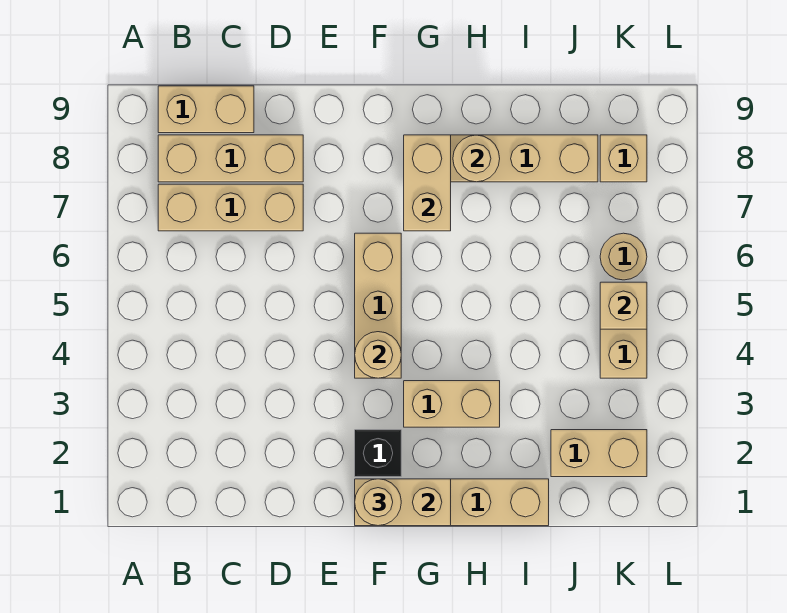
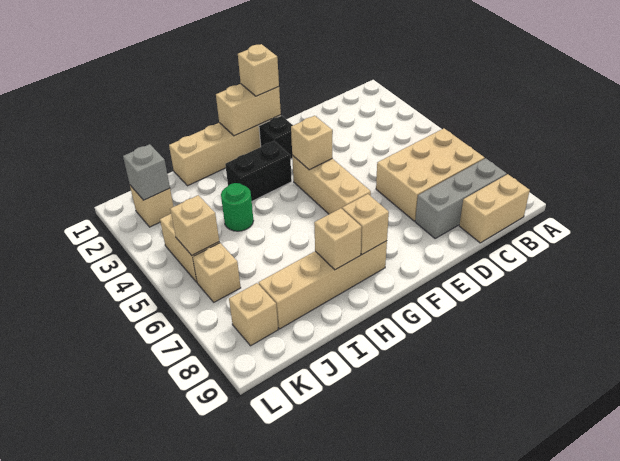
tan 1x3 brick [158,184,303,231] -> tan 2x3 brick [376,128,484,221]
tan 1x3 brick [158,135,303,182] -> grey 1x3 brick [415,158,507,239]
tan 1x1 round brick [355,479,401,526] -> tan 1x1 brick [238,44,279,96]
tan 1x1 round brick [355,332,401,378] -> tan 1x1 brick [291,116,332,170]
tan 1x2 brick [404,381,500,427] -> black 1x2 brick [225,141,292,201]
tan 1x2 brick [404,135,451,231] -> tan 1x1 brick [342,194,389,254]
tan 1x1 round brick [453,135,500,182] -> tan 1x1 brick [314,208,362,270]
none -> green 1x1 round brick [221,183,254,231]
tan 1x2 brick [551,430,647,477] -> tan 1x1 brick [130,185,174,227]
none -> grey 1x1 brick [123,144,170,200]
tan 1x1 round brick [600,233,647,280] -> tan 1x1 brick [193,243,241,302]

